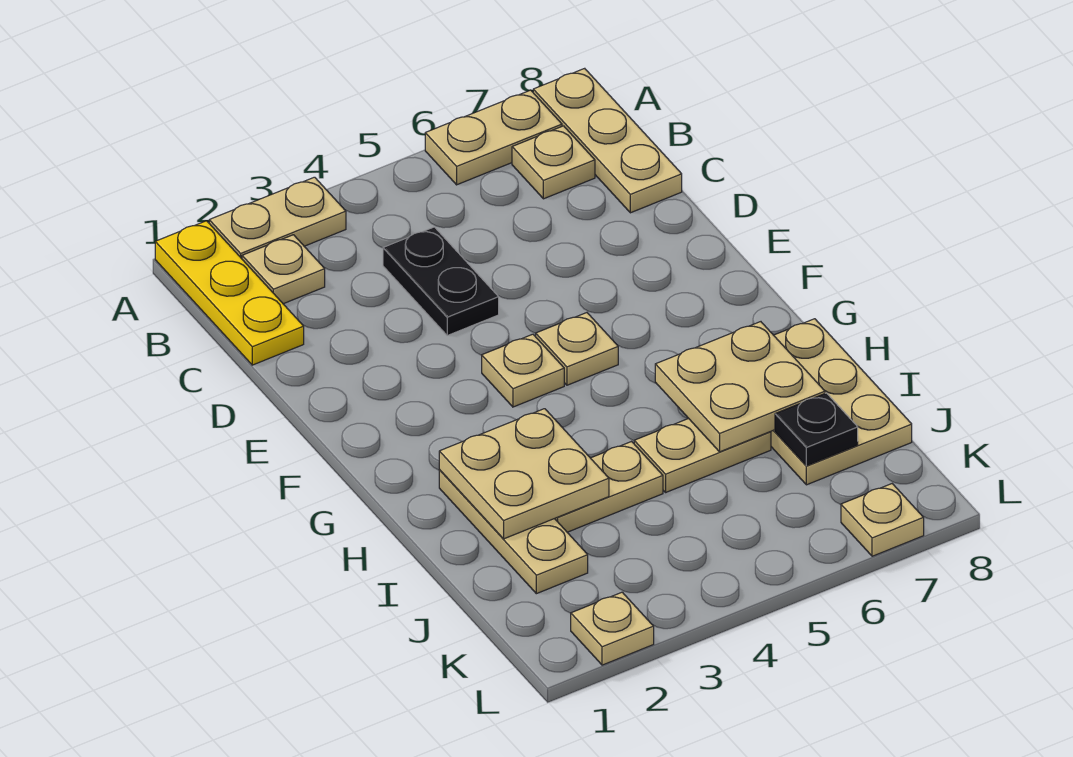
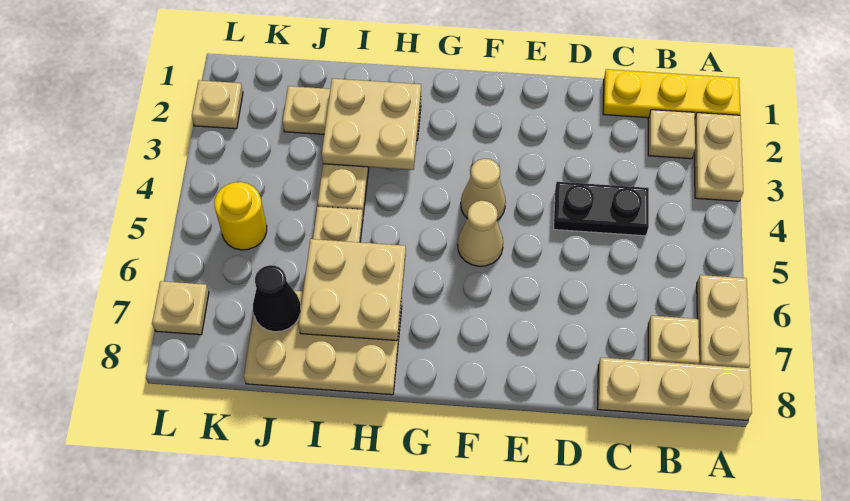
tan 1x1 plate [482,334,564,407] -> tan 1x1 cone [461,159,506,220]
tan 1x1 plate [536,313,618,385] -> tan 1x1 cone [458,201,503,266]
black 1x1 plate [775,393,858,466] -> black 1x1 cone [253,265,301,332]
none -> yellow 1x1 round brick [214,182,267,250]

